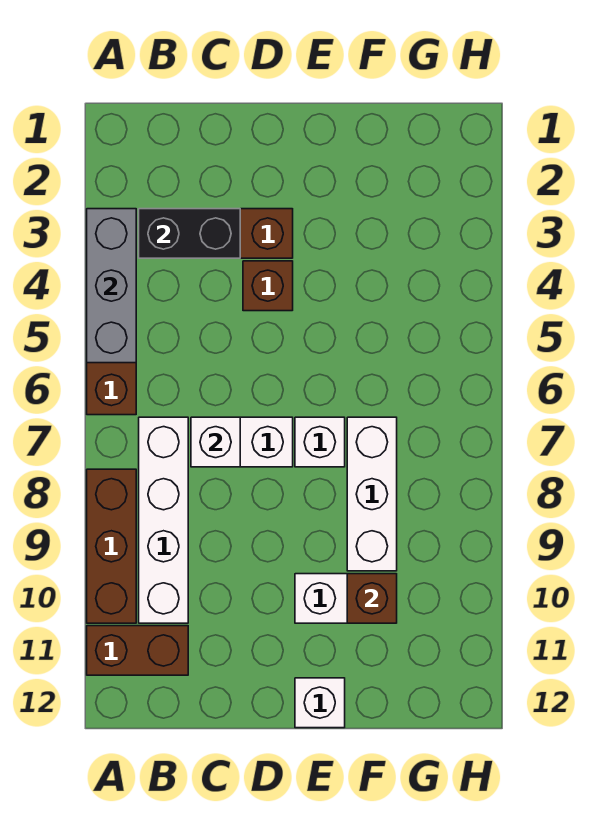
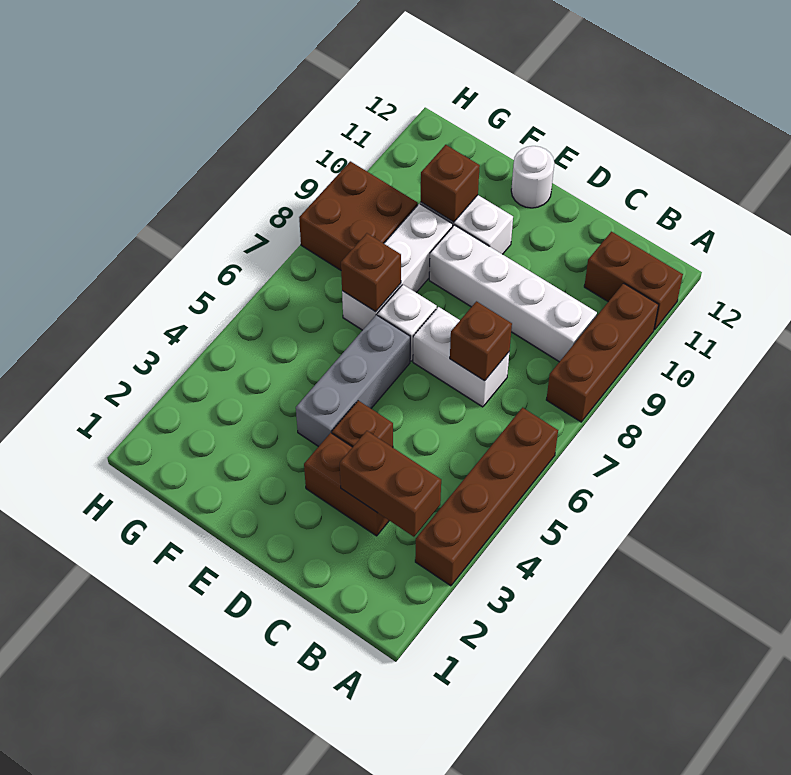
grey 1x3 brick [87,209,136,363] -> grey 1x3 brick moved to [296,315,410,447]
black 1x2 brick [139,209,240,258] -> brown 1x2 brick [340,431,441,537]
white 1x4 brick [139,417,188,623] -> white 1x4 brick turned to [429,225,597,362]
white 1x1 brick [191,417,240,467] -> brown 1x1 brick [450,301,512,381]
white 1x1 brick [295,678,345,728] -> white 1x1 round brick [511,146,554,208]
none -> brown 1x1 brick [341,233,401,312]
none -> brown 2x2 brick [299,161,418,270]

